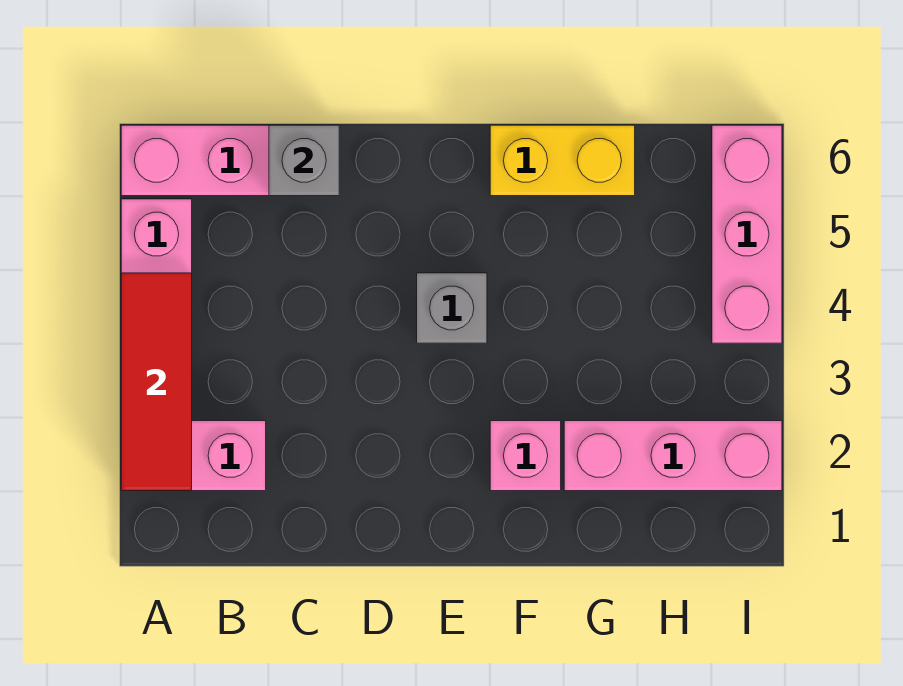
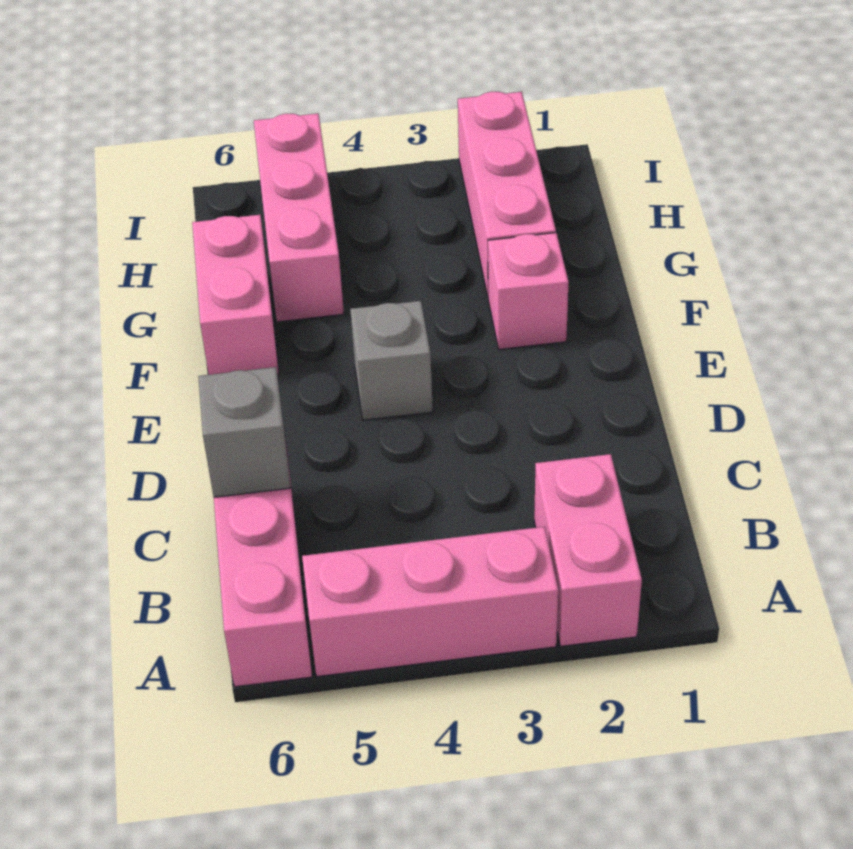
red 1x3 tile [121,273,192,491] -> none
yellow 1x2 brick [490,125,635,196] -> pink 1x2 brick [192,215,279,375]
pink 1x3 brick [712,125,782,343] -> pink 1x3 brick turned to [254,113,344,322]

